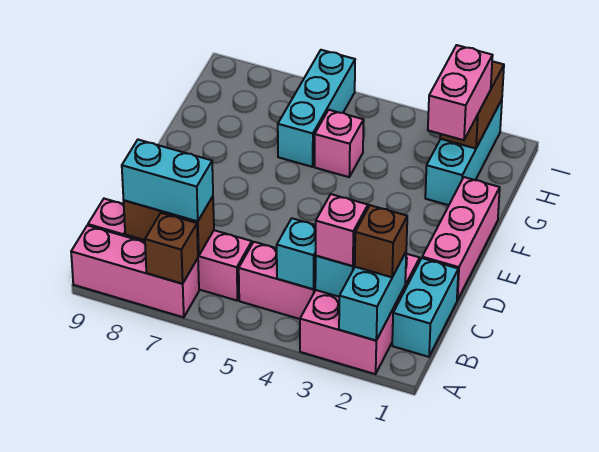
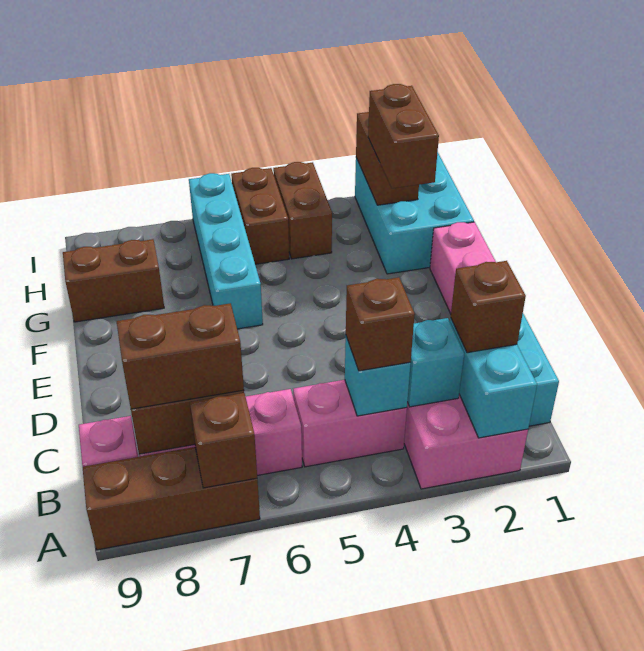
pink 1x3 brick [71,225,199,317] -> brown 1x3 brick [83,447,260,550]
pink 1x1 brick [316,194,368,266] -> none
none -> brown 1x1 brick [346,277,415,371]
cyan 1x2 brick [122,140,213,221] -> brown 1x2 brick [117,303,244,409]
cyan 1x3 brick [425,100,502,205] -> cyan 2x3 brick [355,152,474,274]
pink 1x2 brick [428,45,493,140] -> brown 1x2 brick [368,84,439,188]
pink 1x1 brick [315,110,364,177] -> none
cyan 1x3 brick [278,50,355,167] -> cyan 1x4 brick [189,173,263,329]
none -> brown 1x2 brick [63,239,164,322]
none -> brown 1x2 brick [273,162,332,259]
none -> brown 1x2 brick [231,168,289,264]

